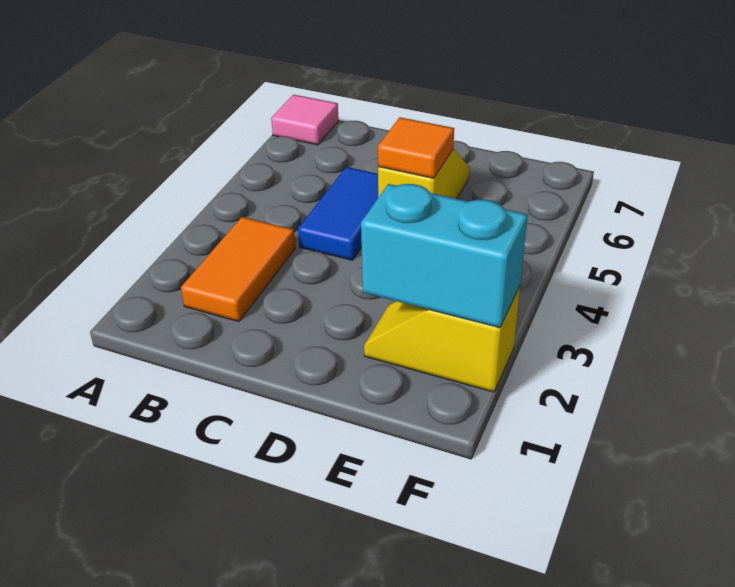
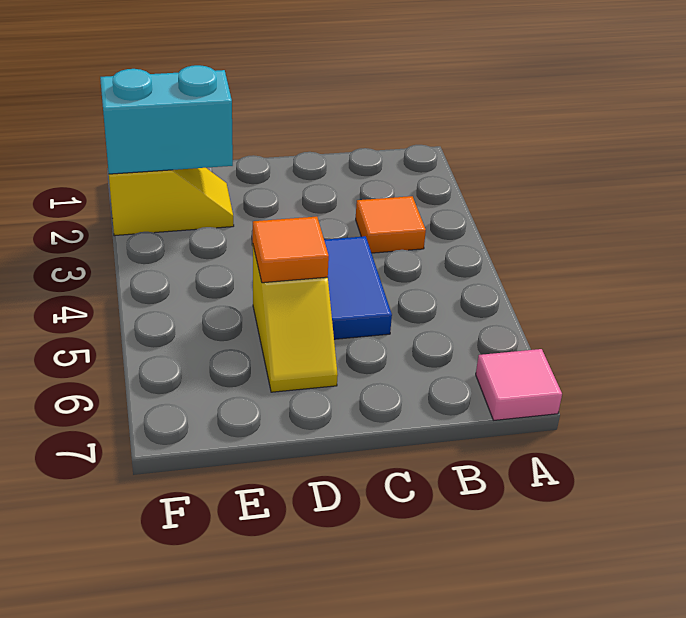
orange 1x2 tile [181,217,295,322] -> orange 1x1 tile [356,196,426,253]

